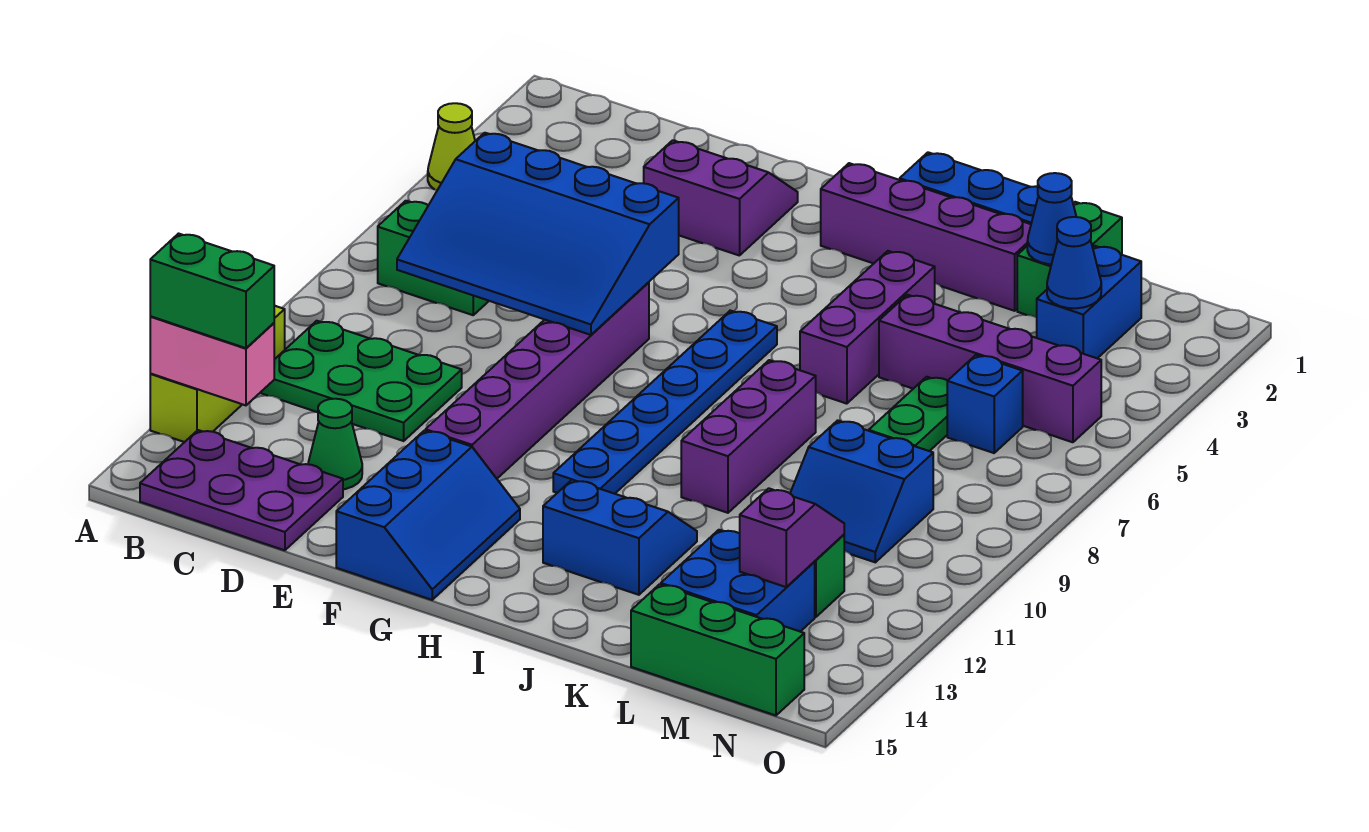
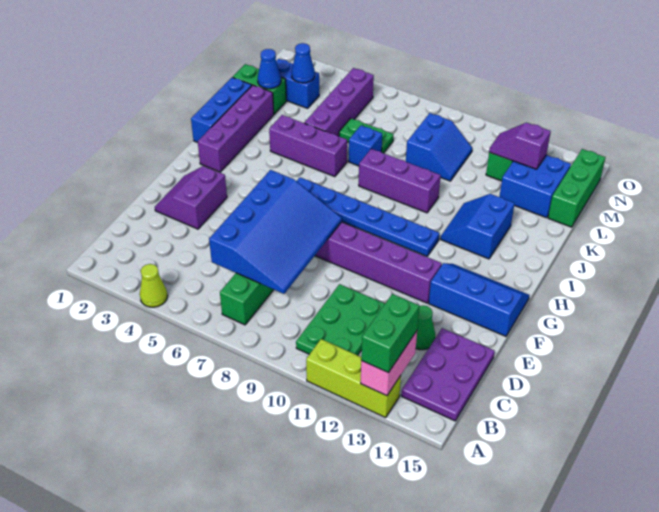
blue 1x1 brick [947,355,1023,453] -> blue 1x1 brick moved to [349,125,382,166]

